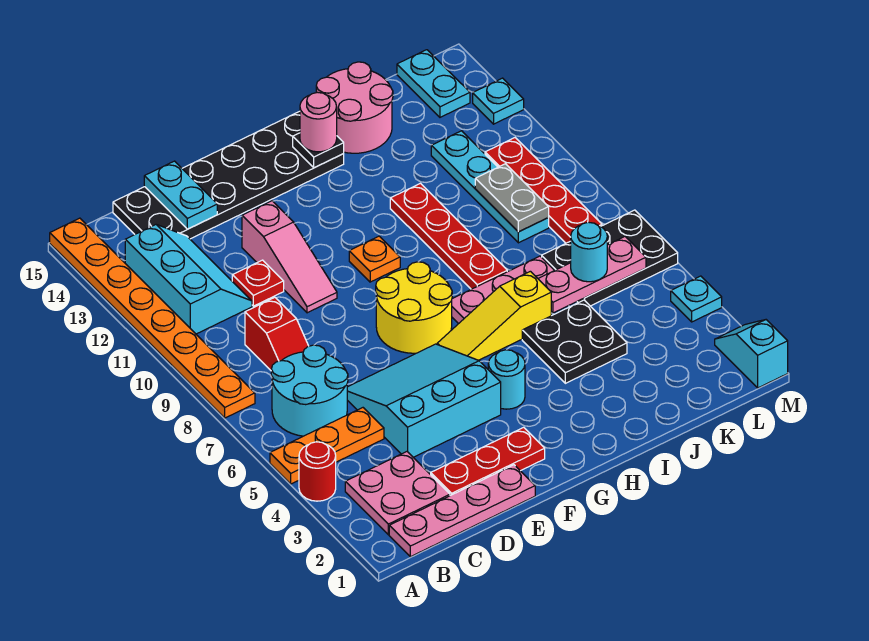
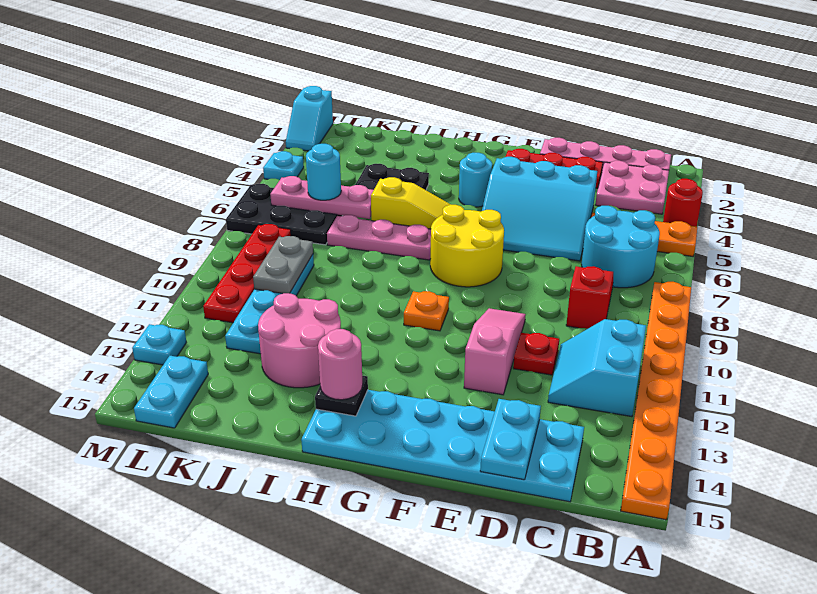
cyan 2x3 slope [125,225,252,334] -> cyan 2x2 slope [548,319,646,417]
black 2x6 plate [113,111,344,239] -> cyan 2x6 plate [301,390,584,502]
red 1x4 plate [390,183,507,289] -> none
pink 2x2 round brick [316,62,393,153] -> pink 2x2 round brick moved to [258,293,341,388]

